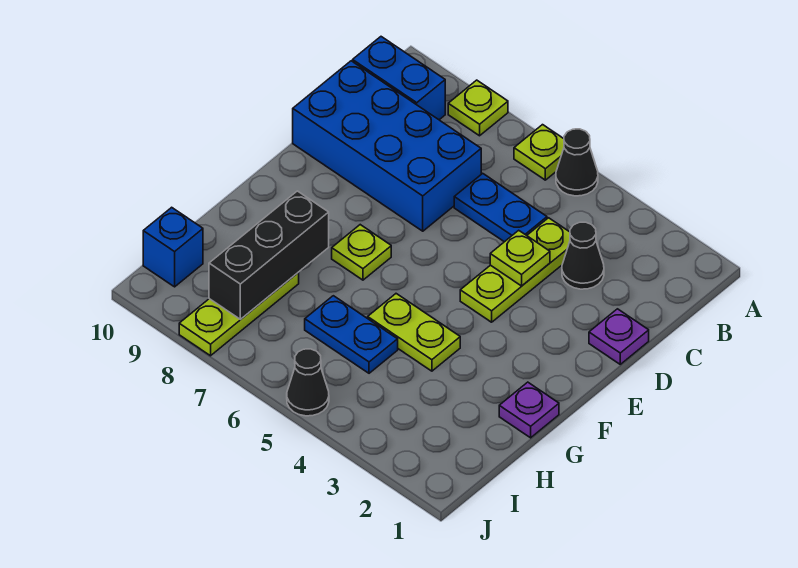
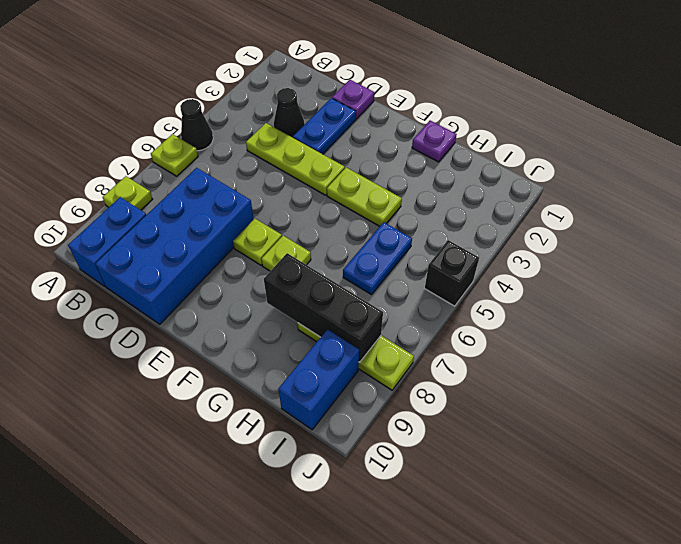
blue 1x2 plate [454,173,547,242] -> blue 1x2 plate moved to [293,98,356,154]
lime 1x1 plate [490,230,550,286] -> lime 1x1 plate moved to [233,219,282,265]
lime 1x2 plate [368,294,460,371] -> lime 1x2 plate turned to [327,167,402,226]
blue 1x1 brick [143,207,203,287] -> blue 1x2 brick [278,329,359,430]
black 1x1 cone [287,349,329,416] -> black 1x1 brick [425,240,479,306]

